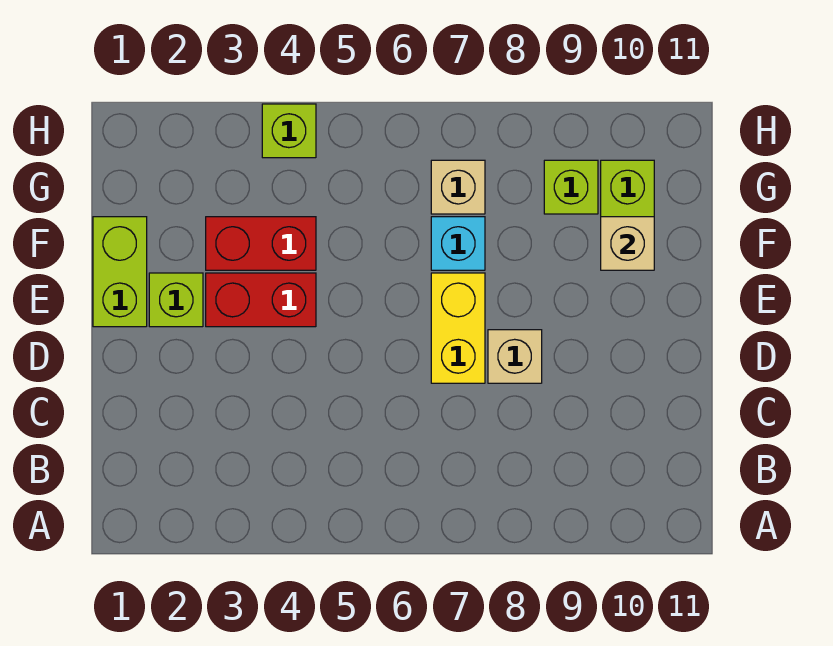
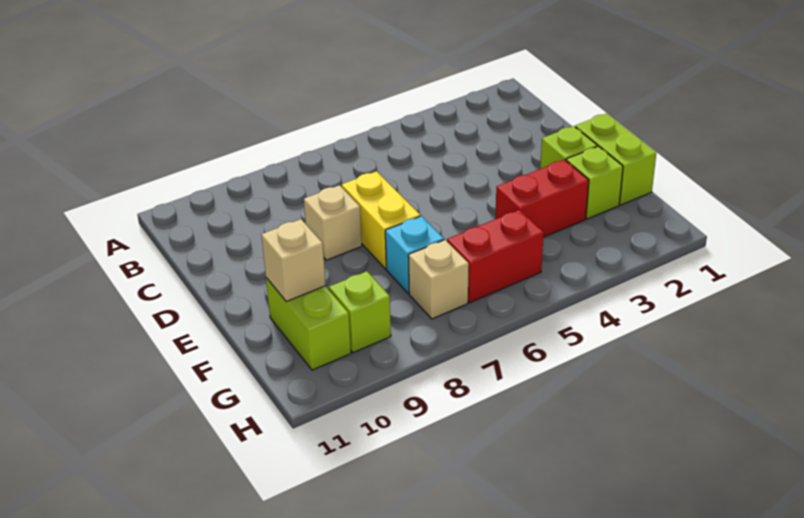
red 1x2 brick [206,273,316,327] -> red 1x2 brick moved to [447,210,544,303]
lime 1x1 brick [262,104,316,158] -> lime 1x1 brick moved to [566,146,623,219]

